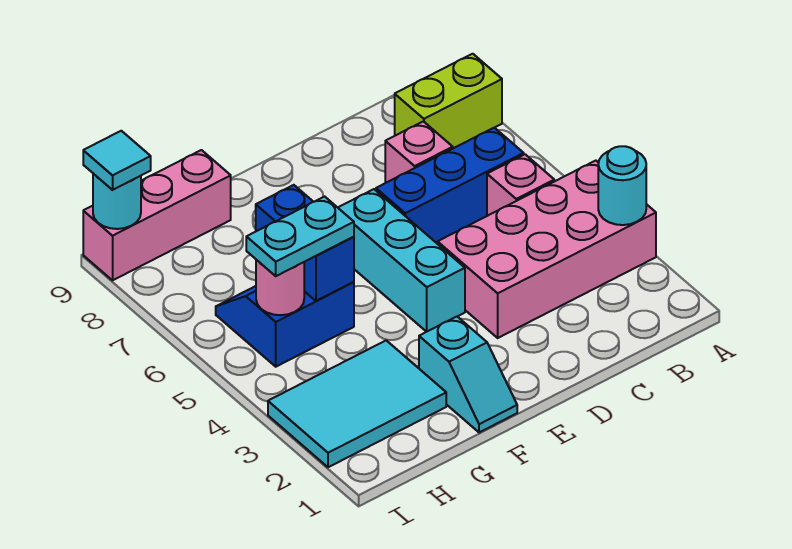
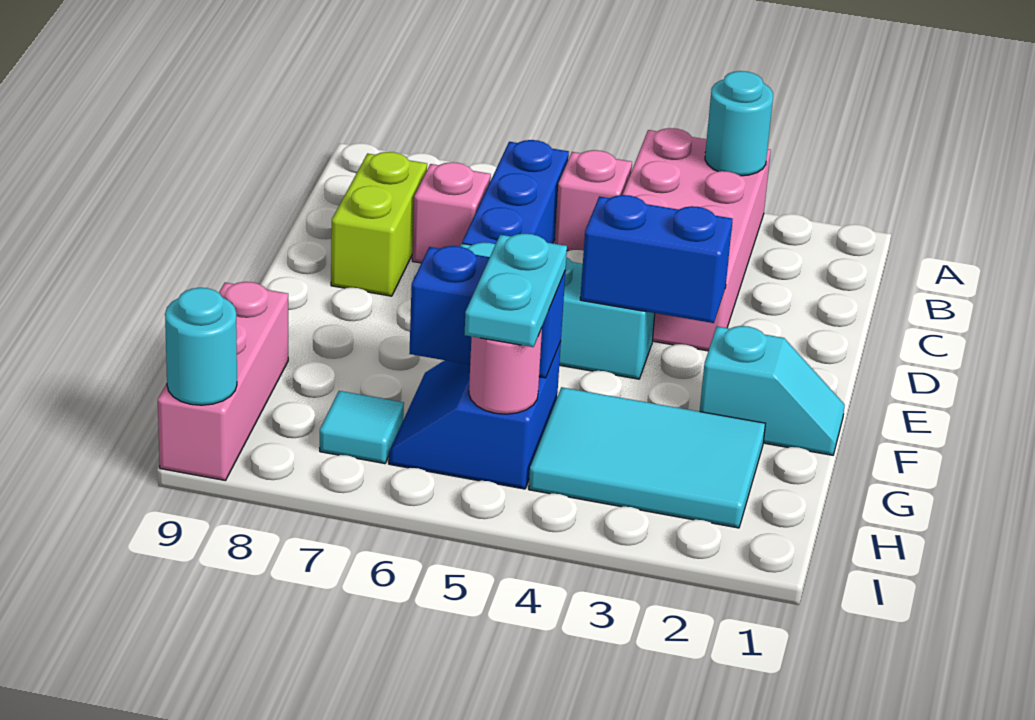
lime 1x2 brick [395,54,502,148] -> lime 1x2 brick moved to [331,152,427,296]
none -> blue 1x2 brick [580,195,733,323]
cyan 2x3 tile [268,340,446,467] -> cyan 2x3 tile turned to [529,387,765,528]
cyan 1x1 tile [83,131,151,190] -> cyan 1x1 tile moved to [320,391,404,464]

